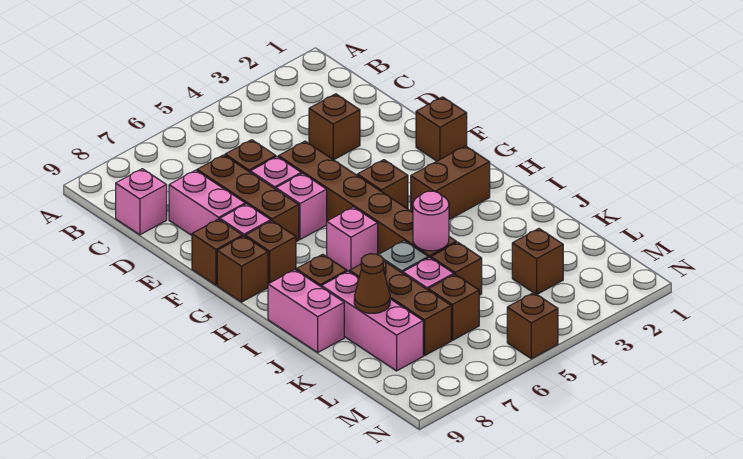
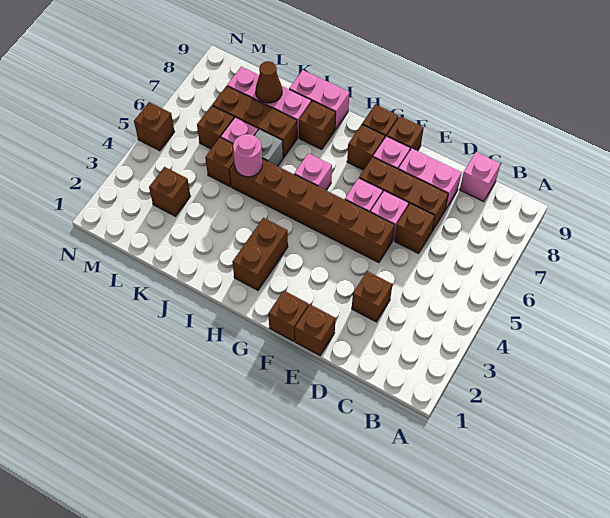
brown 1x1 brick [357,160,408,209] -> brown 1x1 brick moved to [295,304,336,355]

